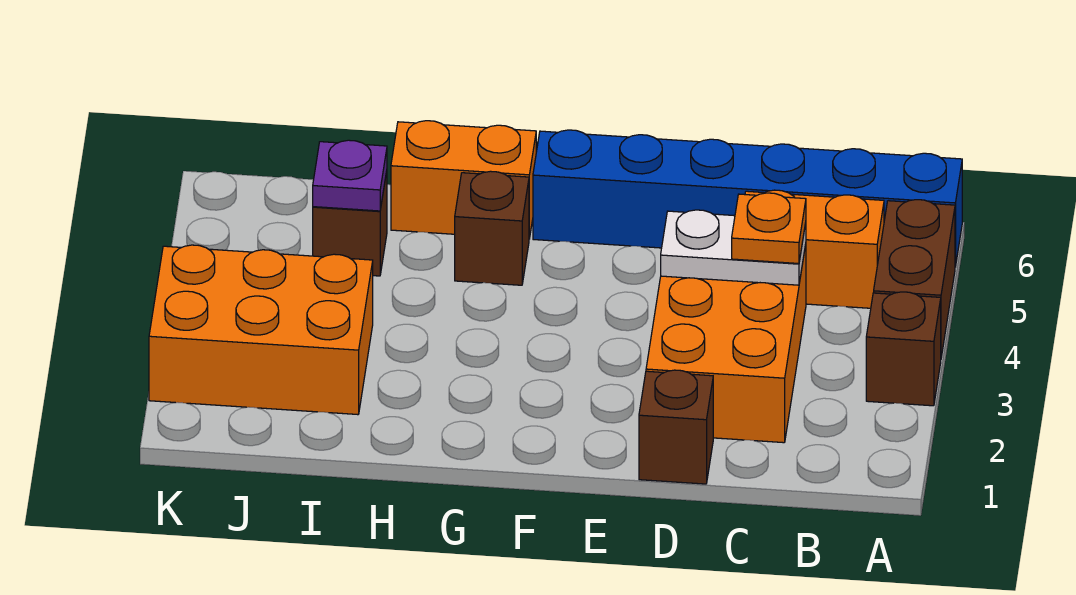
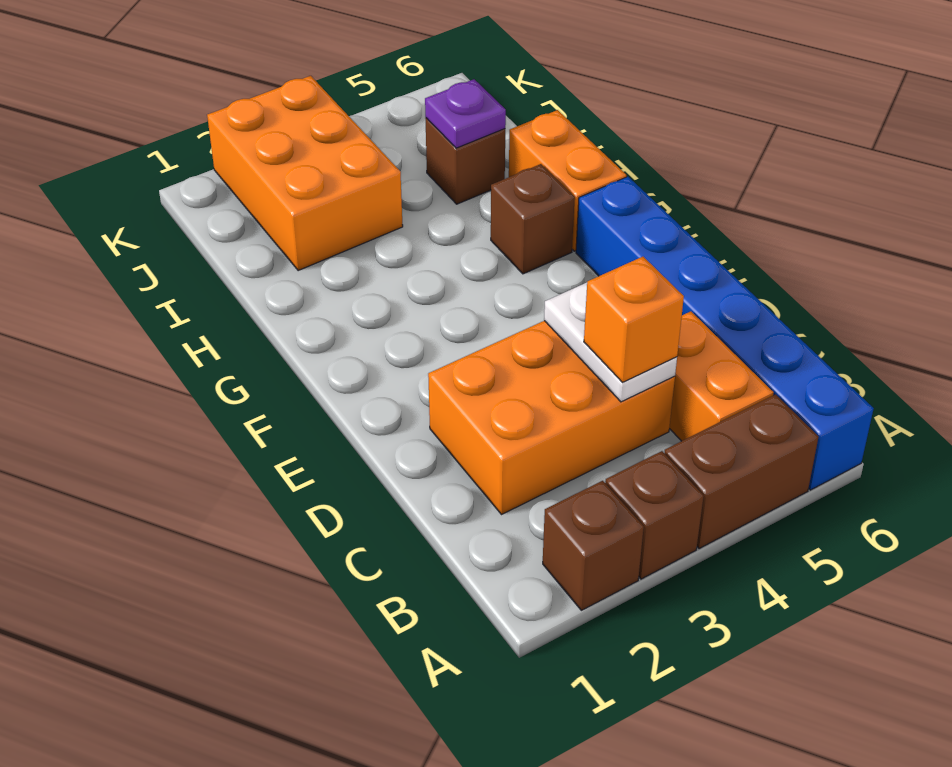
orange 1x1 plate [732,193,806,264] -> orange 1x1 brick [584,257,684,382]
brown 1x1 brick [639,370,713,484] -> brown 1x1 brick moved to [543,481,644,610]

